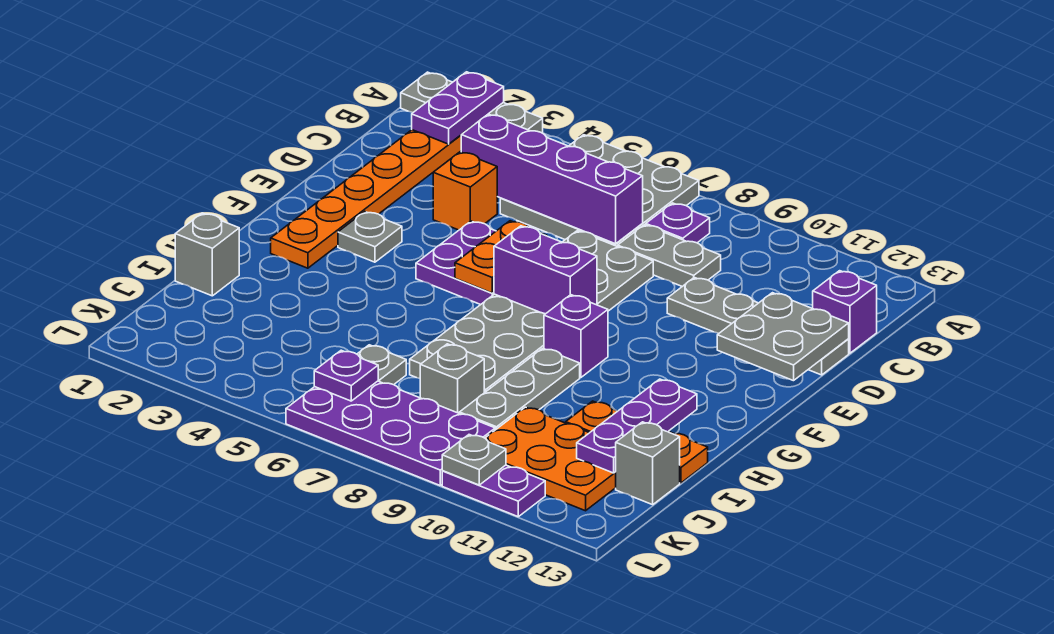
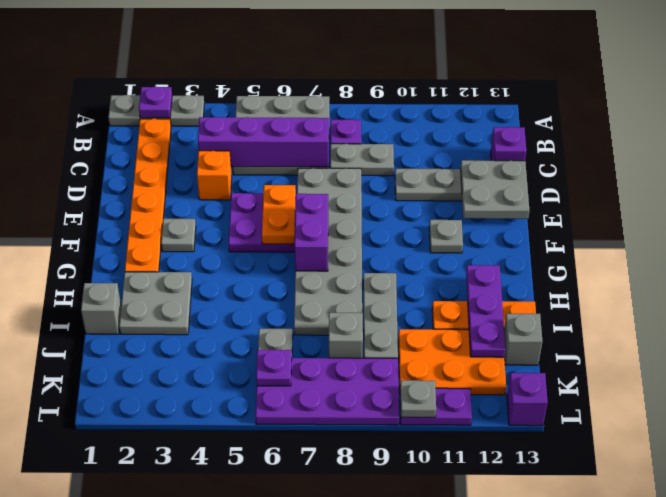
purple 1x2 plate [412,72,504,144] -> purple 1x1 plate [139,86,172,118]
purple 1x2 brick [494,226,597,314] -> purple 1x2 brick turned to [294,194,328,271]
none -> grey 1x1 plate [429,220,463,253]
purple 1x1 brick [544,295,608,377] -> purple 1x1 brick moved to [507,373,548,426]
none -> grey 2x2 plate [119,272,192,335]

